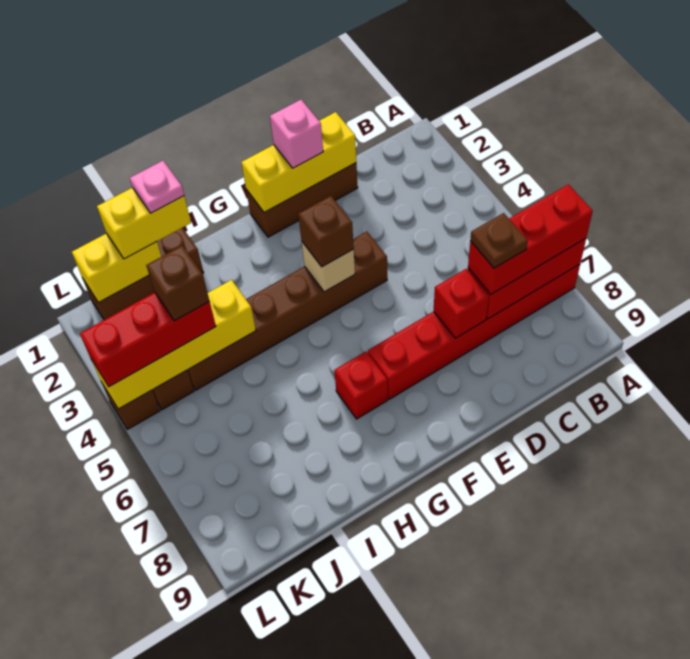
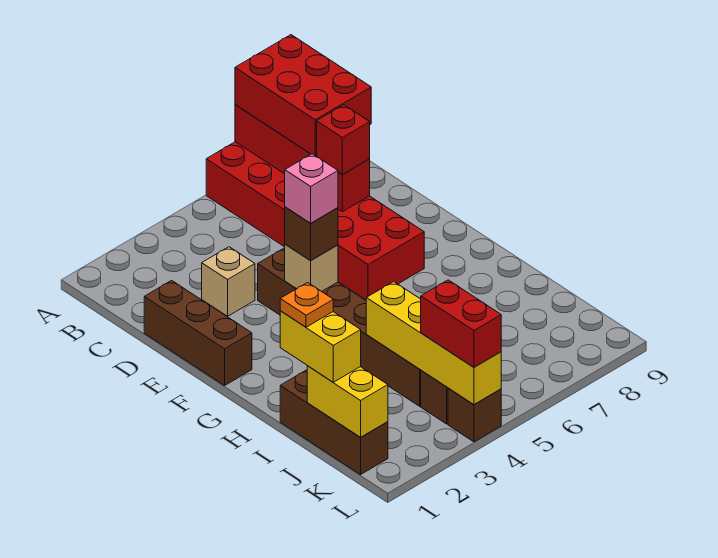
red 1x6 brick [368,264,580,399] -> red 2x6 brick [206,142,424,300]
red 1x3 brick [468,184,593,294] -> red 2x3 brick [235,35,371,156]
brown 1x1 plate [470,213,528,268] -> none
yellow 1x3 brick [241,112,356,212] -> none
none -> tan 1x1 brick [202,247,255,316]
pink 1x1 brick [270,100,323,168] -> pink 1x1 brick moved to [285,154,338,223]
red 1x1 brick [334,352,388,419] -> red 1x1 brick moved to [317,105,370,175]
pink 1x1 plate [130,161,184,213] -> orange 1x1 plate [280,283,333,327]
red 1x3 brick [80,293,216,387] -> red 1x2 brick [421,280,501,367]
brown 1x1 brick [146,246,209,321] -> none

